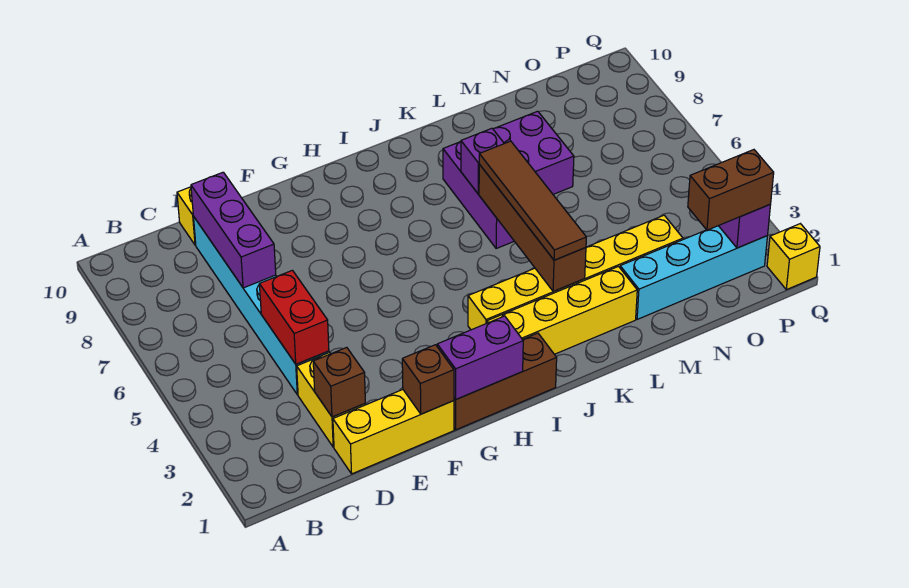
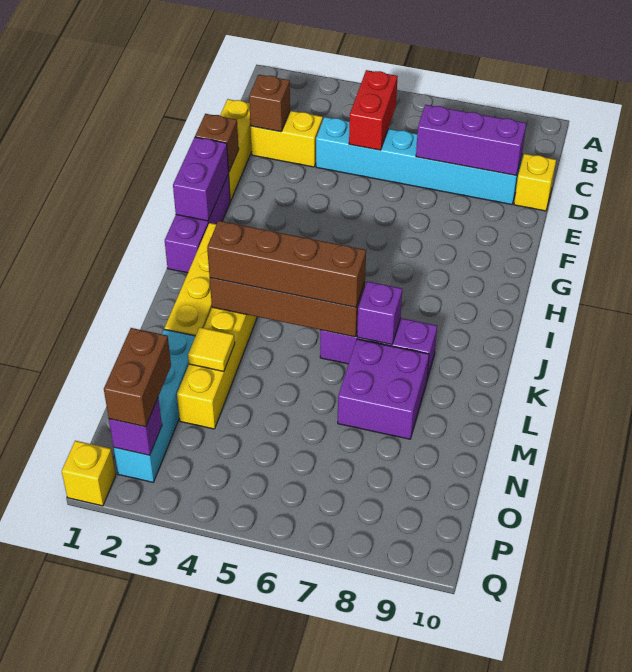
red 1x2 brick [259,270,329,364] -> red 1x2 brick turned to [349,70,398,150]
brown 1x3 brick [454,333,557,430] -> purple 1x3 brick [165,174,230,273]
brown 1x4 tile [479,141,586,260] -> brown 1x4 brick [207,221,366,307]
none -> yellow 1x1 tile [188,327,235,371]

